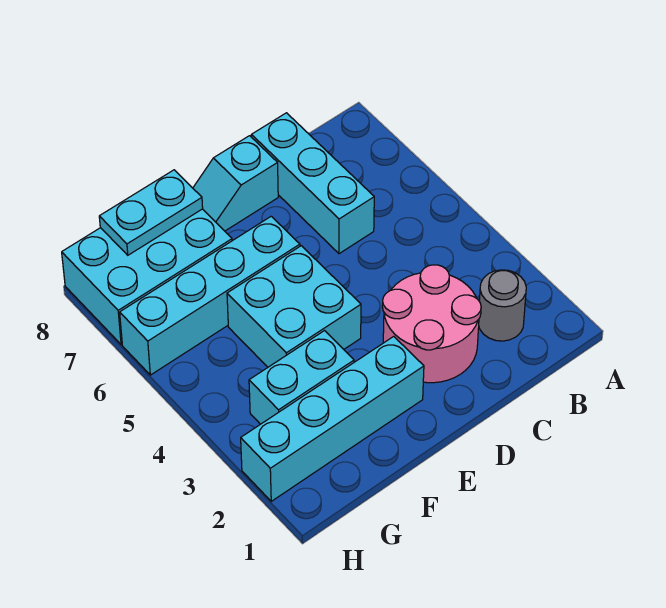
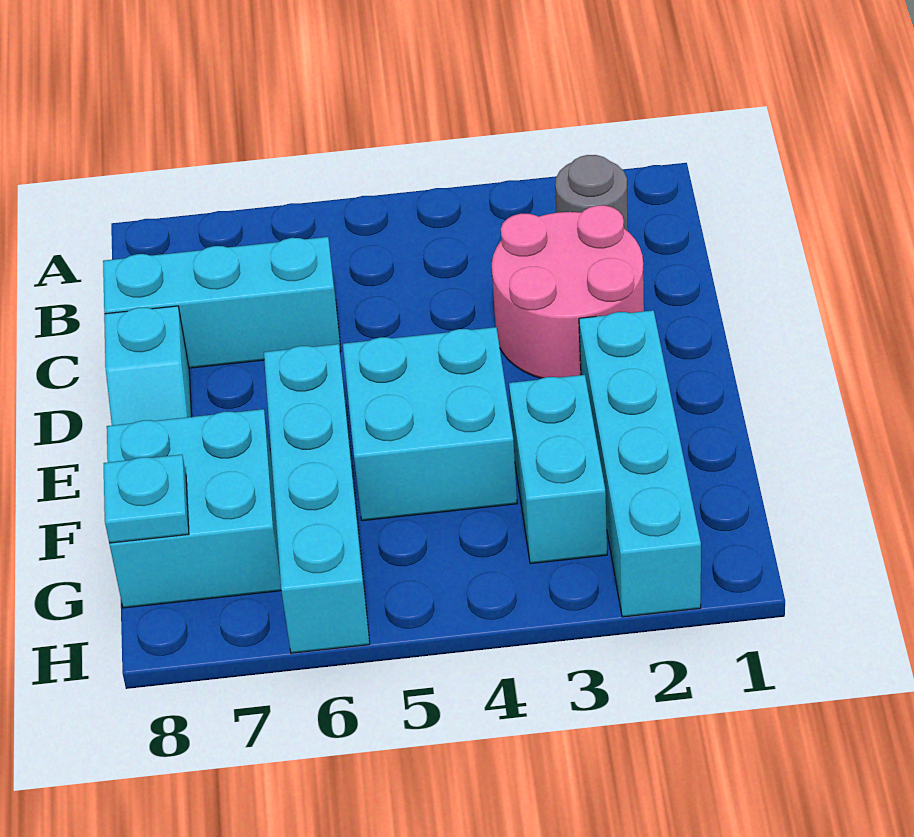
cyan 2x3 brick [62,209,232,345] -> cyan 2x2 brick [107,409,281,608]
cyan 1x2 plate [99,170,203,255] -> cyan 1x1 plate [104,455,189,543]

